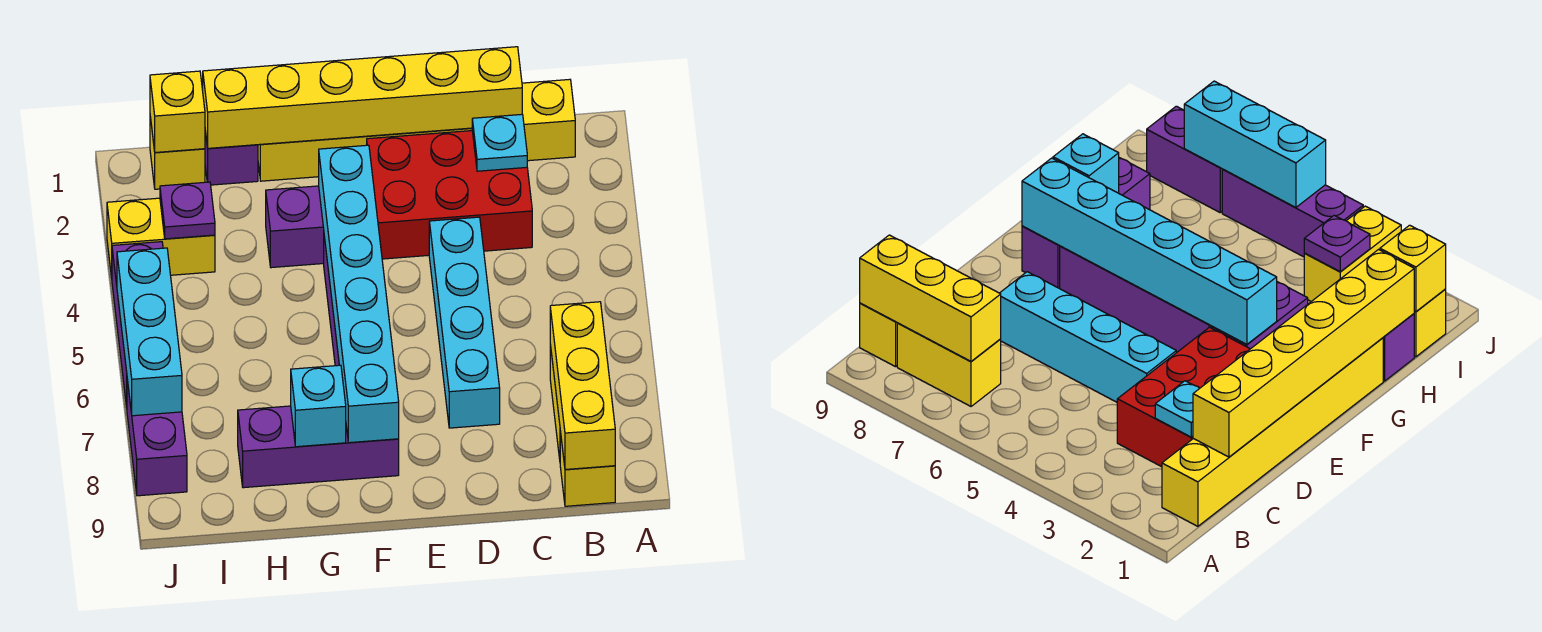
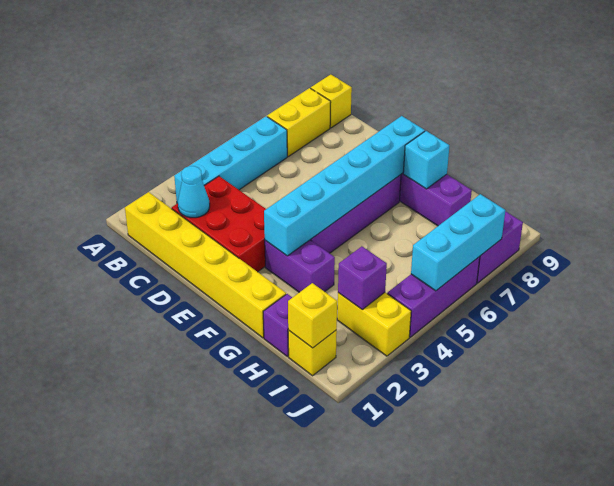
yellow 1x3 brick [550,302,615,470] -> none
yellow 1x6 brick [203,47,522,148] -> none
cyan 1x1 plate [472,114,527,171] -> cyan 1x1 cone [178,166,210,218]
cyan 1x4 brick [429,217,500,428] -> cyan 1x4 brick moved to [174,116,287,203]
purple 1x1 plate [160,182,215,239] -> purple 1x1 brick [338,246,387,309]

